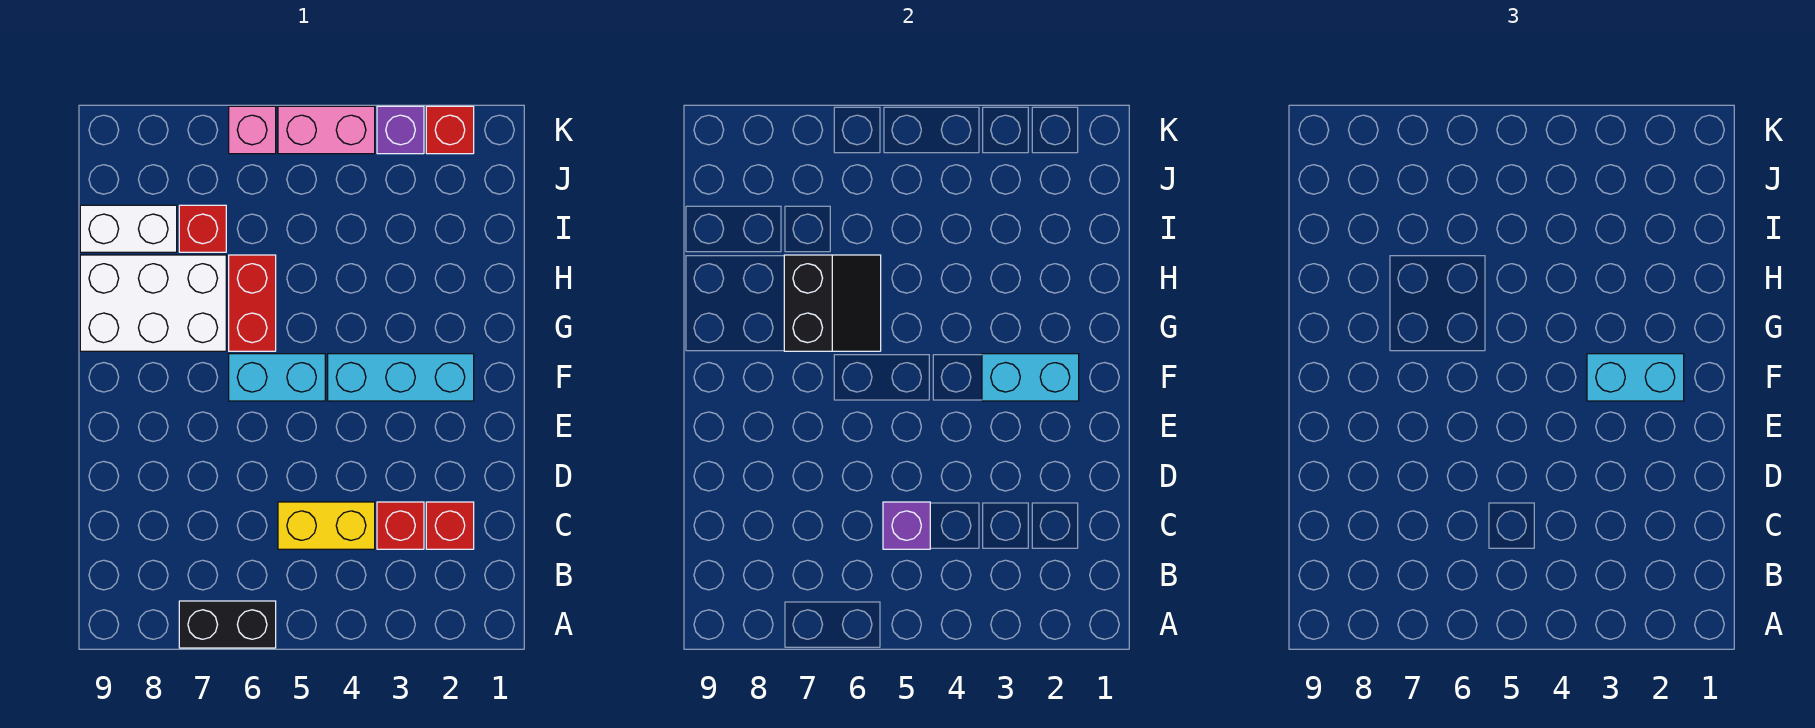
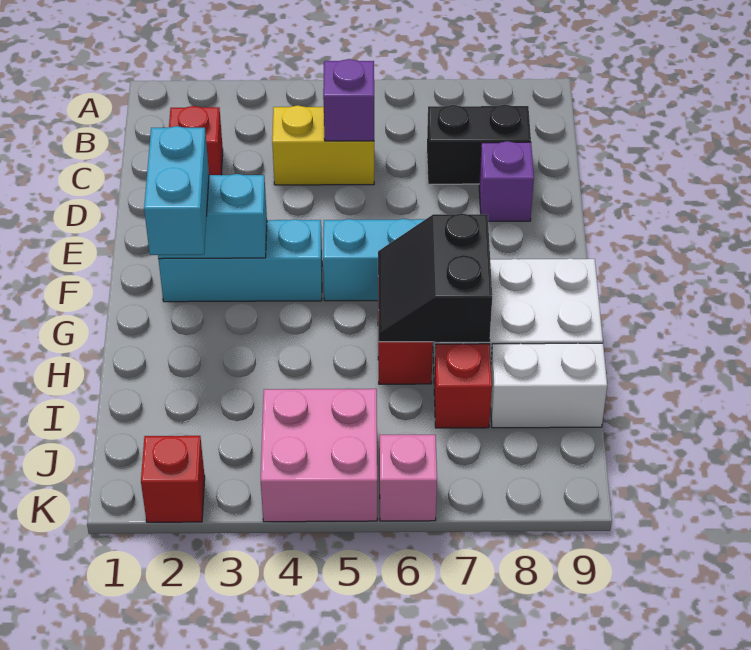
black 1x2 brick [179,601,276,648] -> black 1x2 brick moved to [427,105,531,184]
red 1x1 brick [377,502,424,549] -> none
cyan 1x2 brick [1587,354,1684,401] -> cyan 1x2 brick turned to [144,126,209,255]
purple 1x1 brick [377,106,424,154] -> purple 1x1 brick moved to [479,141,534,221]
pink 1x2 brick [278,106,375,154] -> pink 2x2 brick [261,389,377,522]

